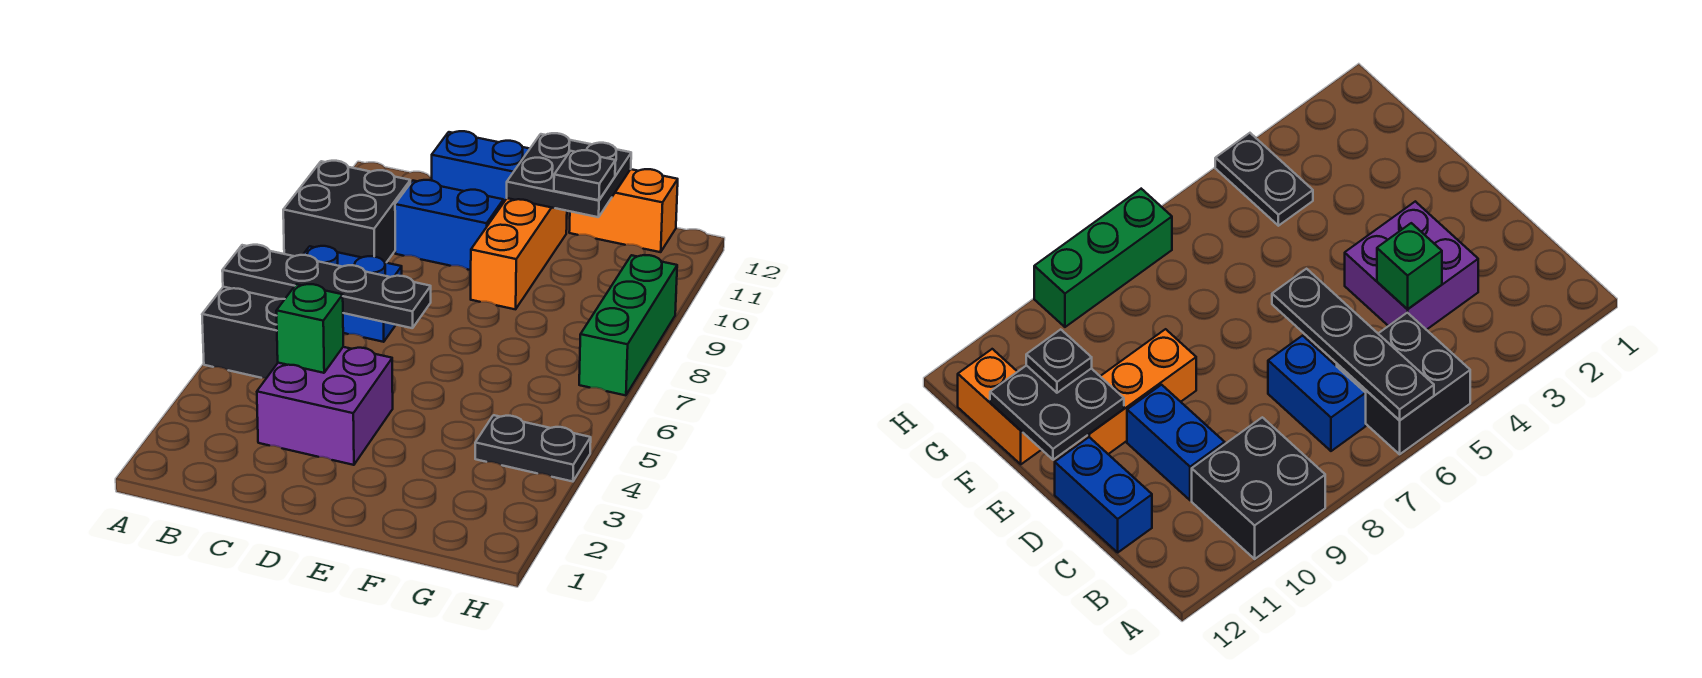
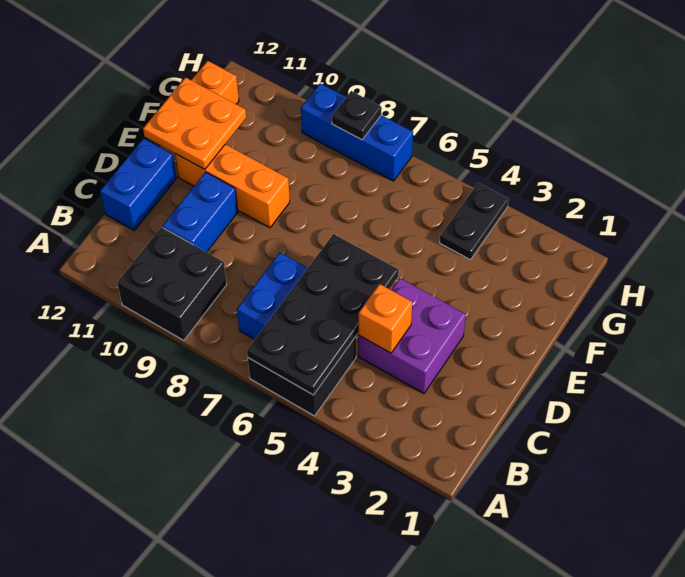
black 1x4 plate [222,245,431,328] -> black 2x4 plate [247,234,398,395]
green 1x1 brick [276,284,343,373] -> orange 1x1 brick [359,284,412,353]
black 2x2 plate [507,133,631,217] -> orange 2x2 plate [143,77,246,169]
black 1x1 plate [554,150,615,200] -> black 1x1 plate moved to [332,91,381,140]
green 1x3 brick [579,255,677,395] -> blue 1x3 brick [301,84,413,181]

